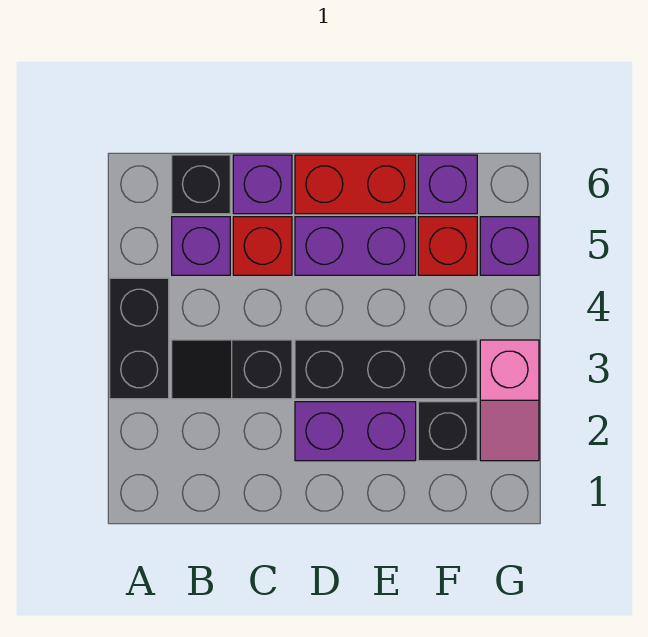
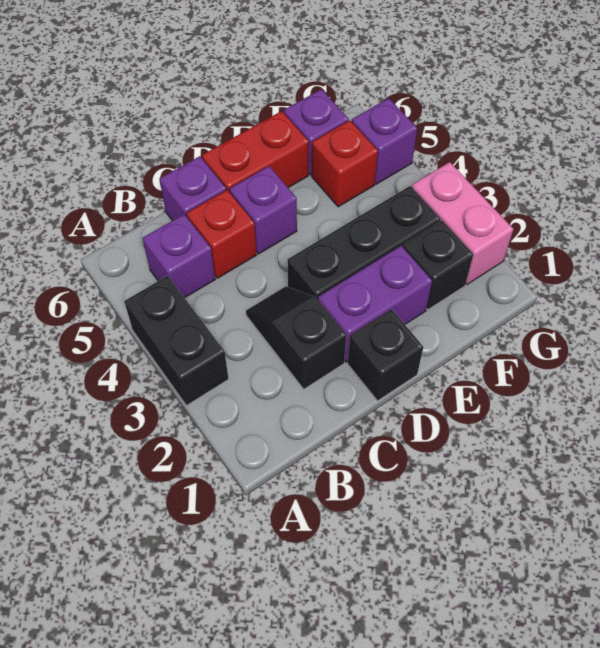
black 1x2 slope [172,340,292,399] -> black 1x2 slope turned to [246,286,346,389]
black 1x1 brick [172,155,230,214] -> black 1x1 brick moved to [348,309,423,401]
purple 1x2 brick [295,217,416,275] -> purple 1x1 brick [229,166,297,254]
pink 1x2 slope [480,340,539,461] -> pink 1x2 brick [412,162,513,284]

